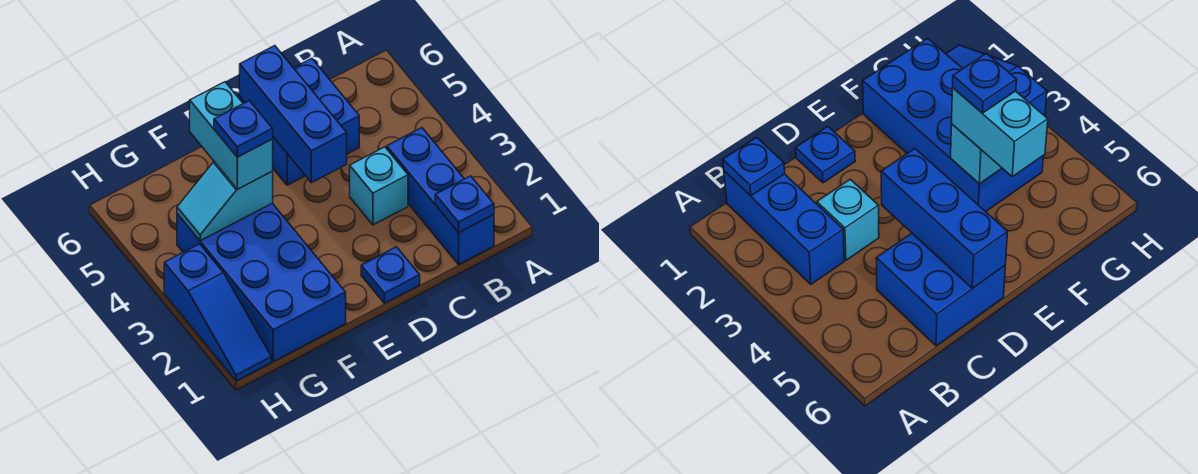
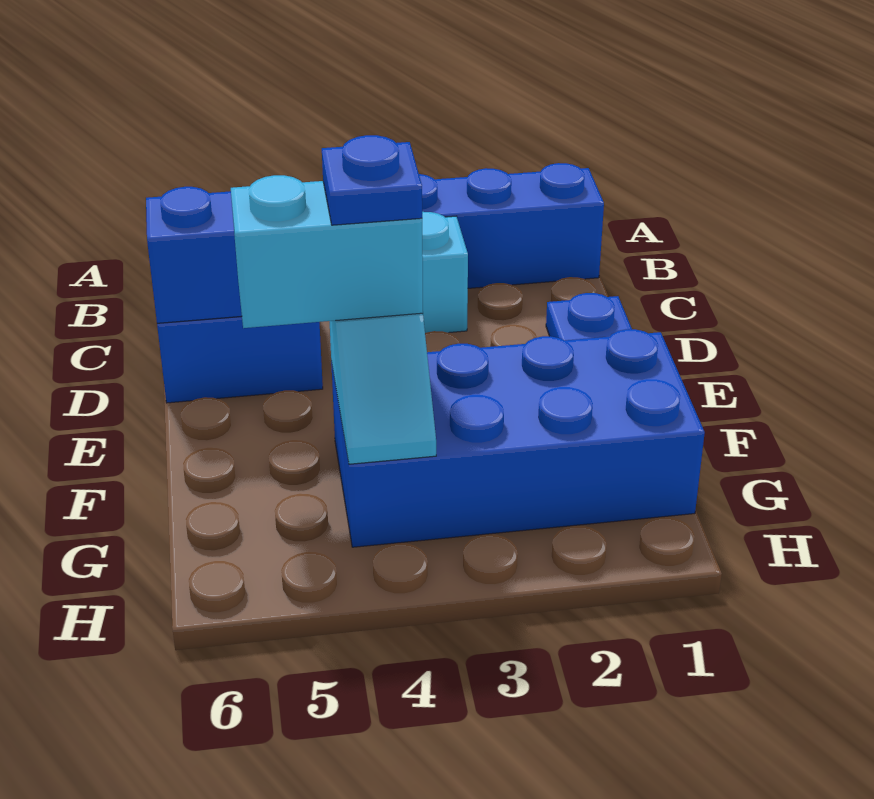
blue 1x1 plate [435,176,494,233] -> none
blue 1x3 slope [164,244,271,381] -> none

